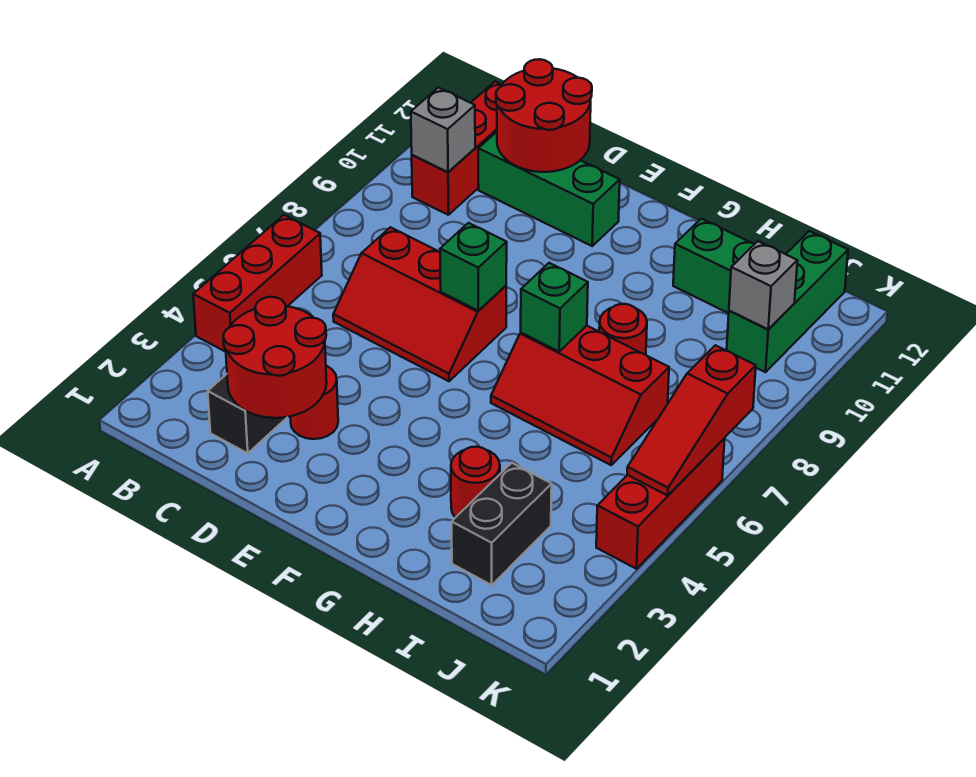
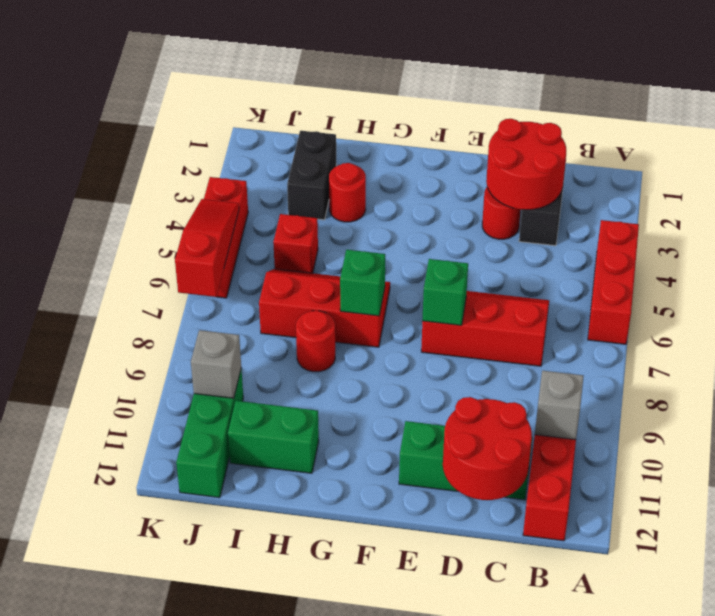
none -> red 1x1 brick [273,214,318,273]

